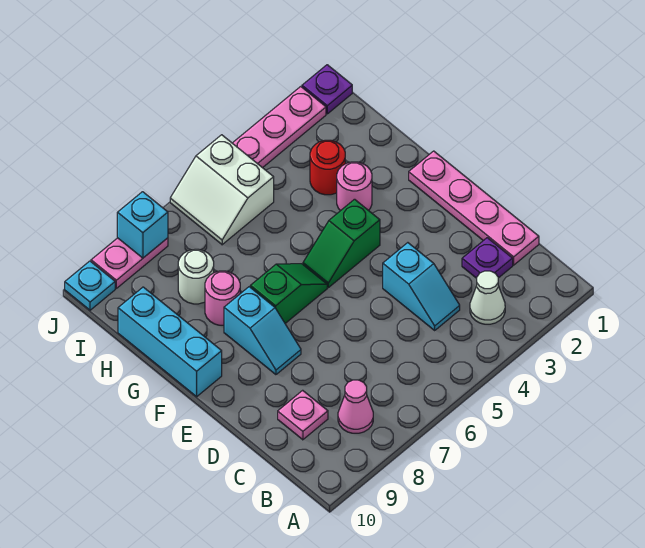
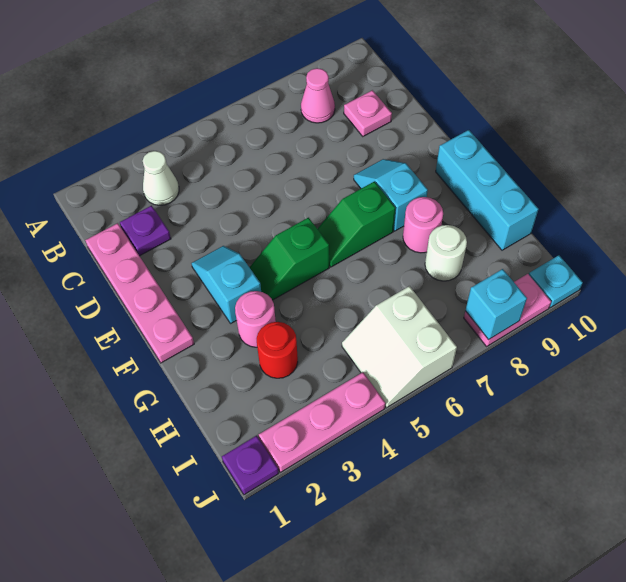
cyan 1x2 slope [383,243,460,330] -> cyan 1x2 slope moved to [191,246,261,323]
green 1x2 slope [303,199,380,288] -> green 1x2 slope turned to [249,218,329,300]
white 2x2 slope [170,135,274,245] -> white 2x2 slope turned to [342,286,457,408]

